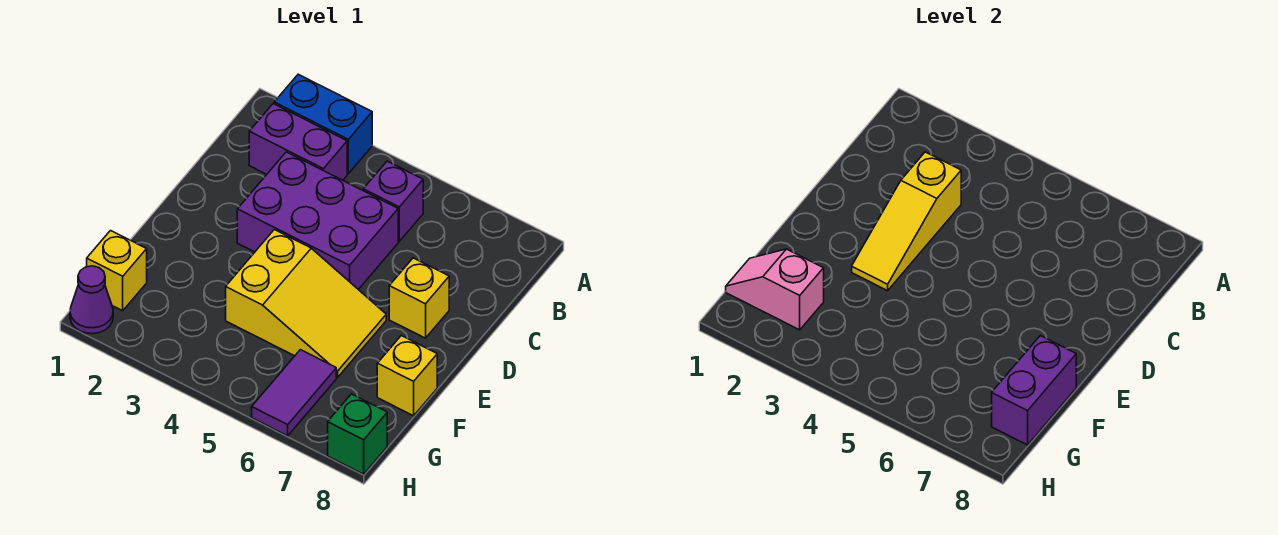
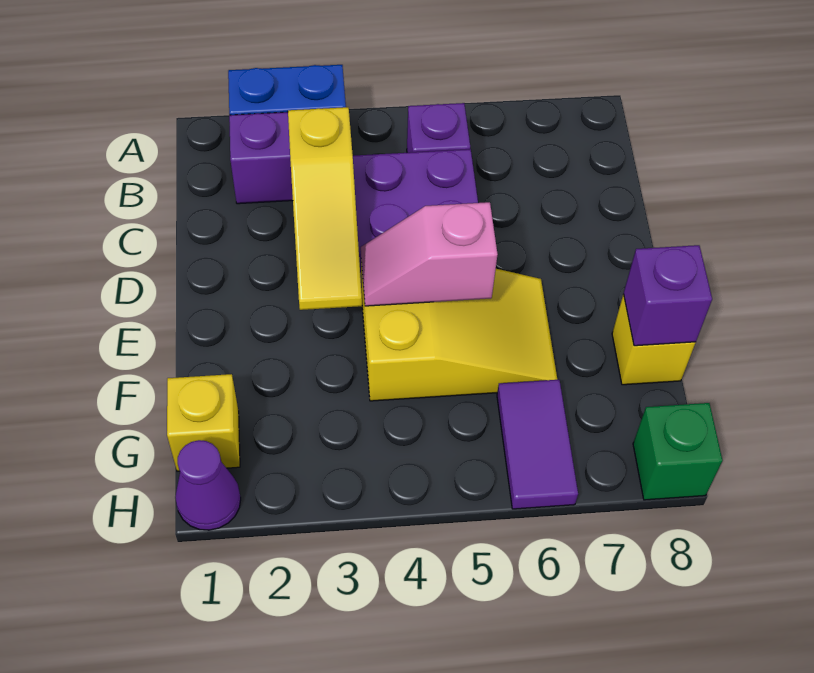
yellow 1x1 brick [389,258,449,338] -> none
purple 1x2 brick [992,336,1076,445] -> purple 1x1 brick [624,245,712,346]
pink 1x2 slope [726,249,824,330] -> pink 1x2 slope moved to [361,202,498,306]

